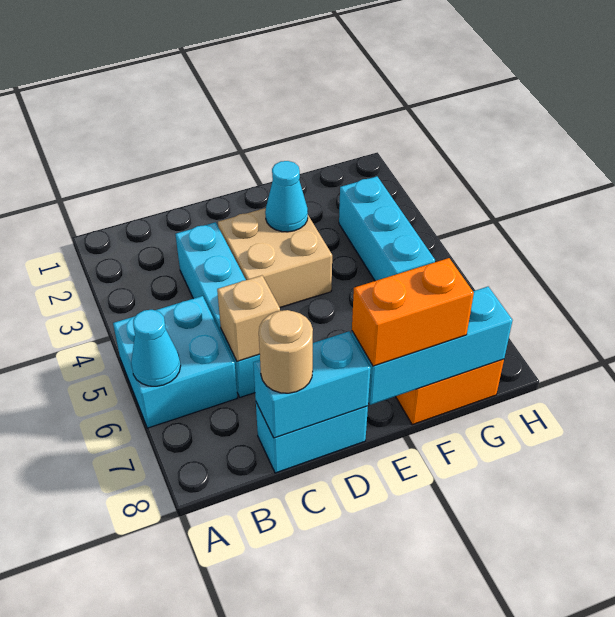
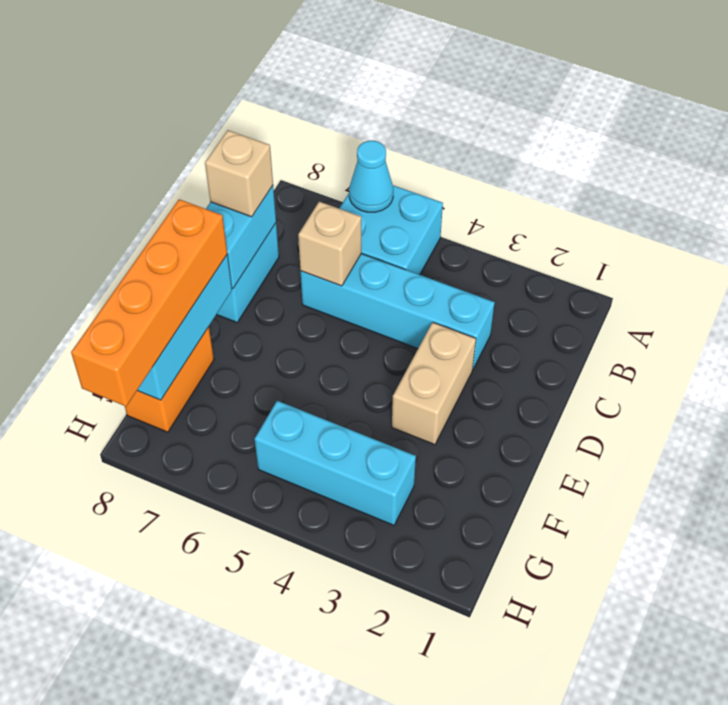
tan 1x1 round brick [259,310,313,393] -> tan 1x1 brick [205,130,273,217]
tan 2x2 brick [218,208,332,308] -> tan 1x2 brick [392,322,476,445]
cyan 1x1 cone [265,161,308,232] -> none
orange 1x2 brick [352,258,474,366] -> orange 1x4 brick [71,199,227,406]

